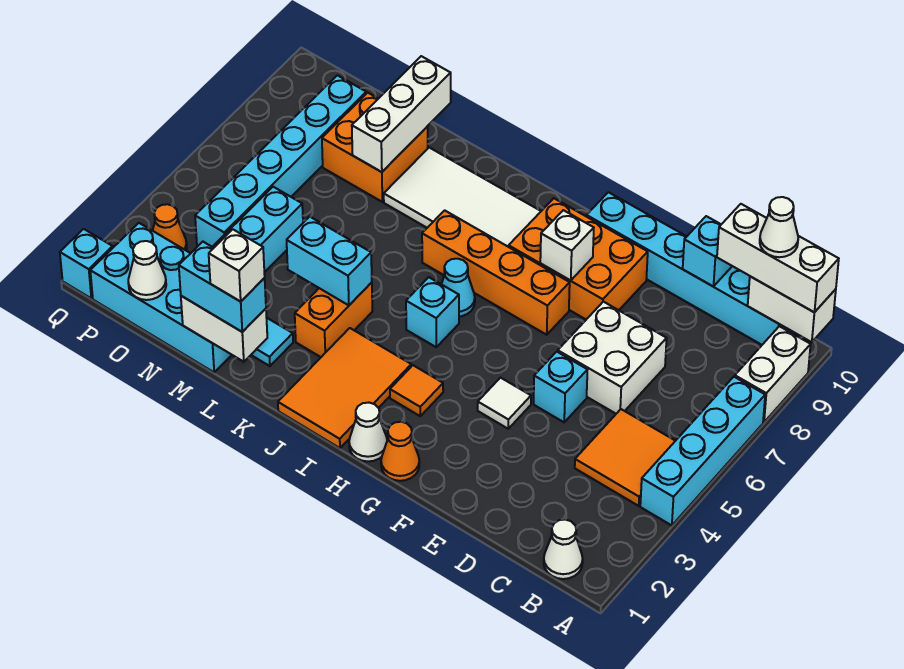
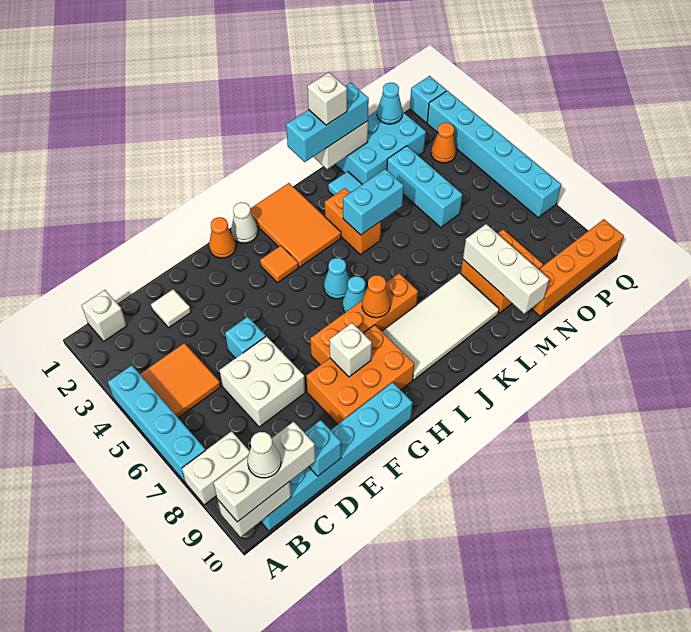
white 1x2 brick [735,326,811,422] -> white 1x2 brick turned to [182,431,250,505]
white 1x1 cone [544,520,583,579] -> white 1x1 brick [82,290,127,341]
white 1x1 tile [478,378,531,429] -> white 1x1 tile moved to [151,289,191,327]
cyan 1x1 brick [406,277,459,347] -> cyan 1x1 cone [324,258,349,299]
none -> orange 1x1 cone [362,275,390,318]
cyan 1x2 brick [179,242,266,332] -> cyan 1x3 brick [286,83,369,162]
cyan 2x4 brick [90,223,231,372] -> cyan 2x3 brick [335,111,426,184]
none -> orange 1x4 brick [531,219,624,316]
white 1x1 cone [128,241,166,300] -> cyan 1x1 cone [377,83,403,124]
cyan 1x6 brick [195,75,366,247] -> cyan 1x6 brick moved to [427,91,561,218]

